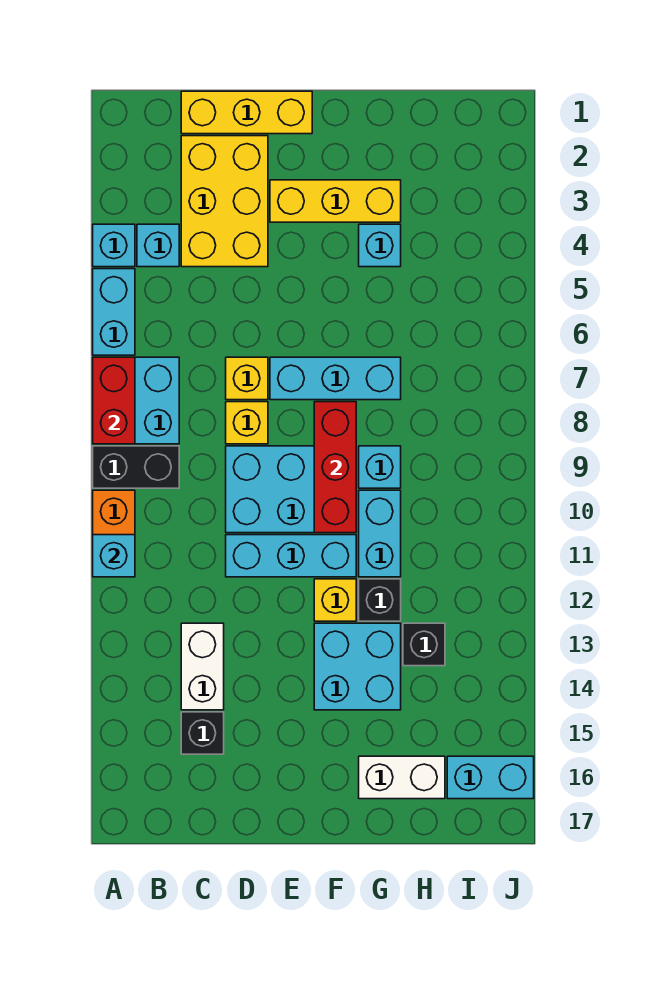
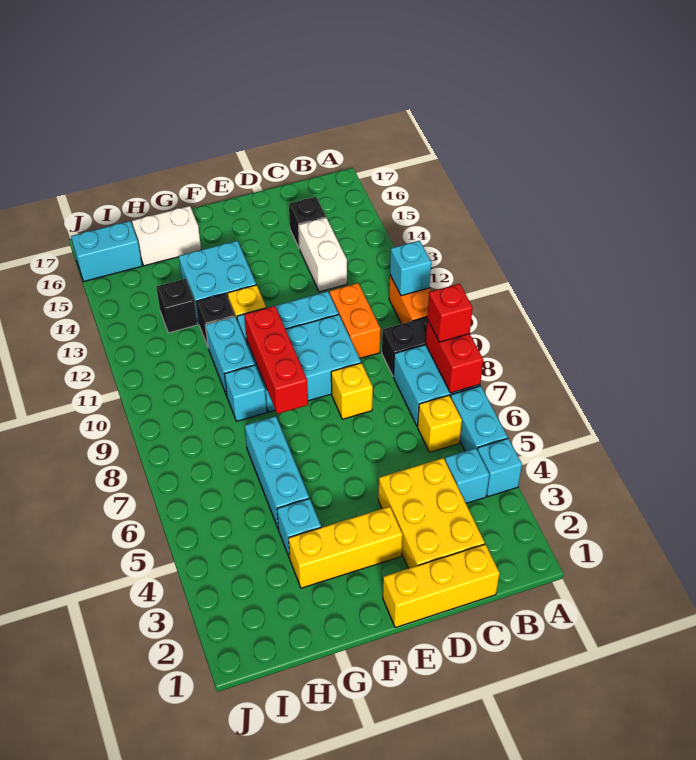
none -> red 1x1 brick [427,284,473,342]
none -> orange 1x2 brick [330,283,381,358]
yellow 1x1 brick [226,357,268,400] -> yellow 1x1 brick moved to [418,395,462,452]
cyan 1x3 brick [270,357,401,400] -> cyan 1x3 brick turned to [245,416,309,529]

